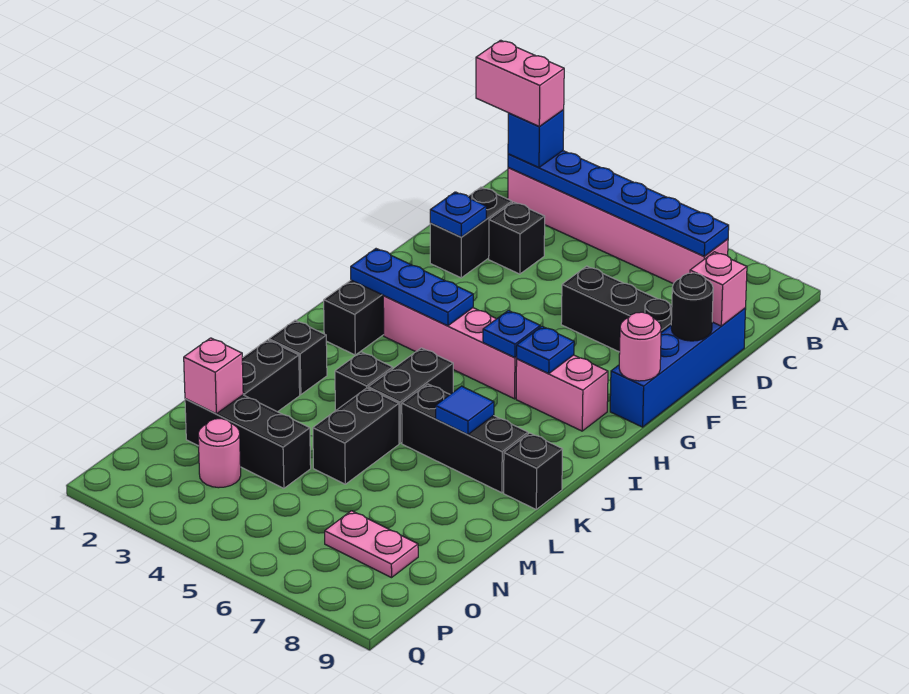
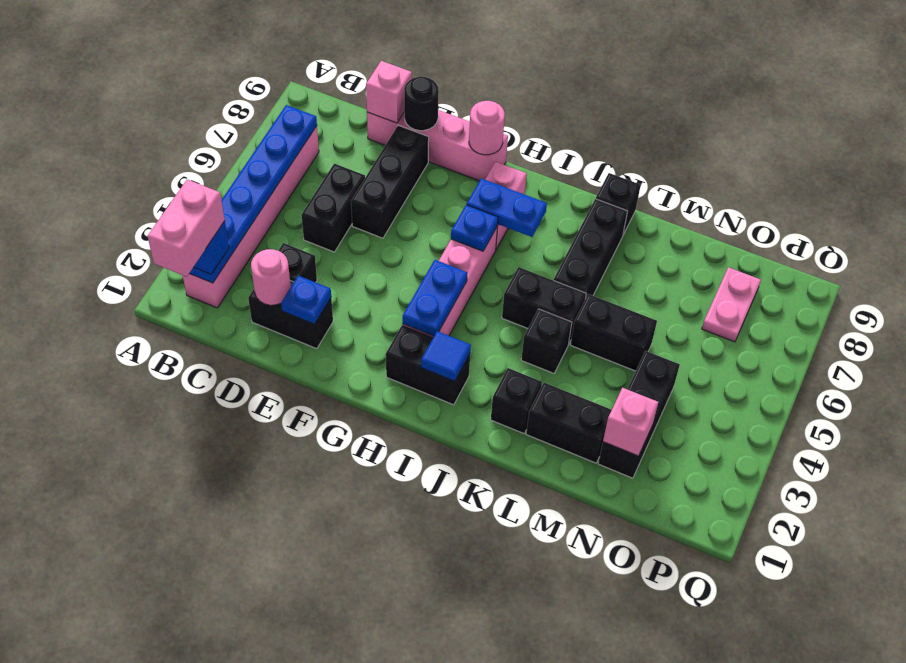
none -> black 1x2 brick [302,164,365,252]
blue 1x4 brick [610,308,746,427] -> pink 1x4 brick [367,110,508,181]
blue 1x3 plate [351,249,473,326] -> blue 1x2 plate [403,260,467,336]
blue 1x1 plate [517,326,574,373] -> blue 1x2 plate [467,178,547,237]
blue 1x1 tile [436,386,494,435] -> blue 1x1 tile moved to [421,331,471,381]
pink 1x1 round brick [198,419,241,488] -> pink 1x1 round brick moved to [251,249,291,305]

